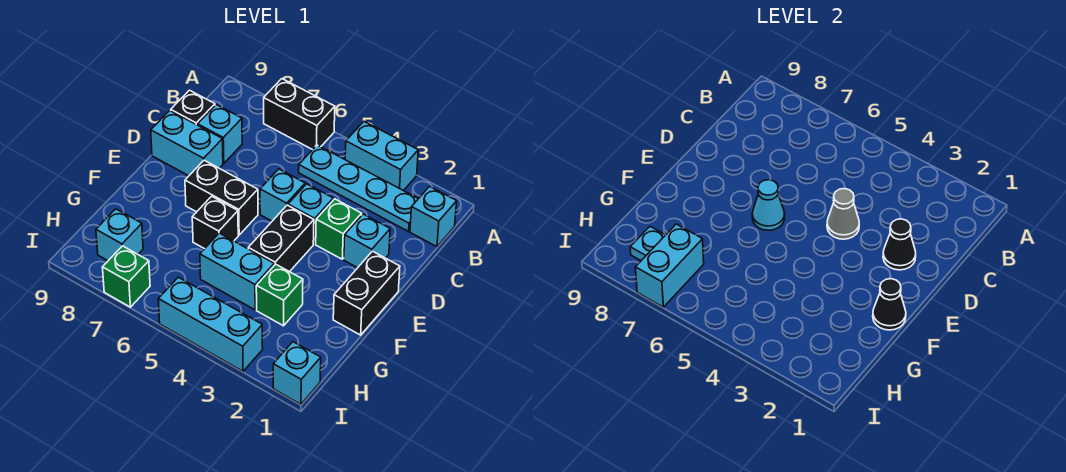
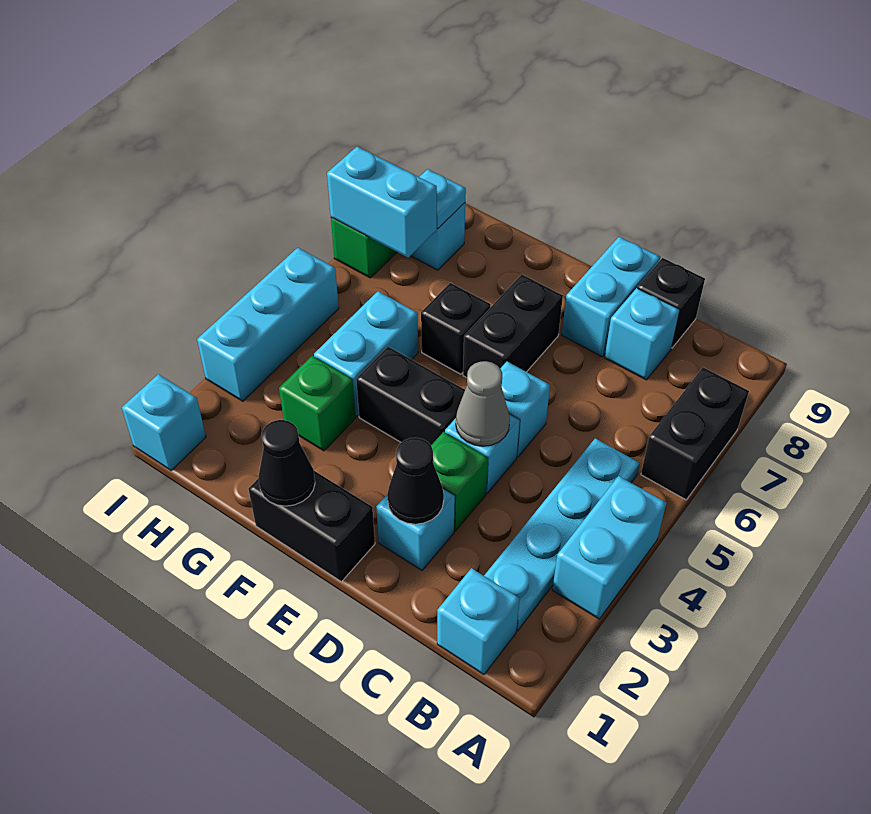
cyan 1x1 cone [752,180,785,230] -> none

